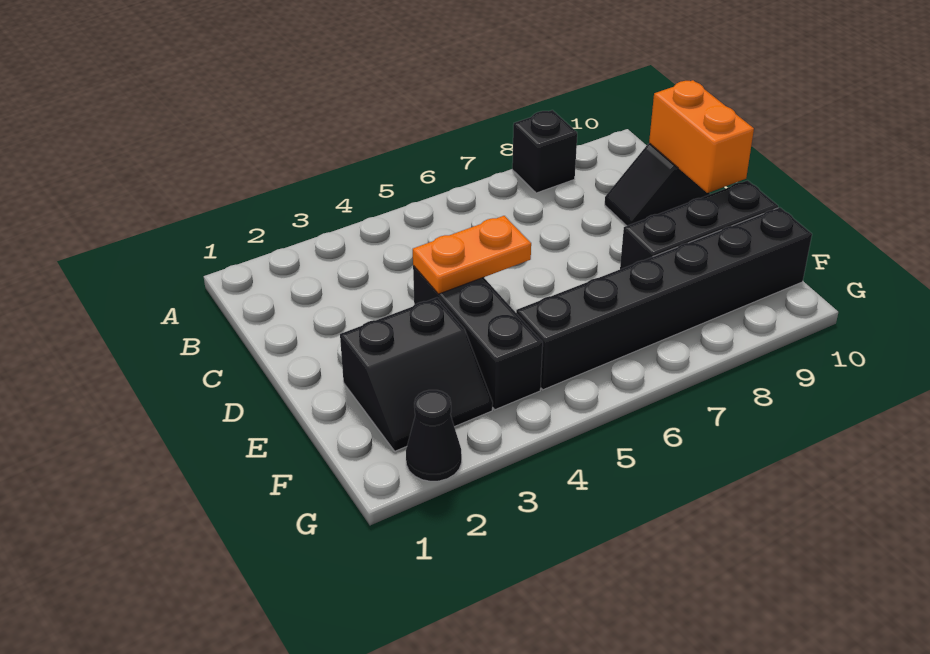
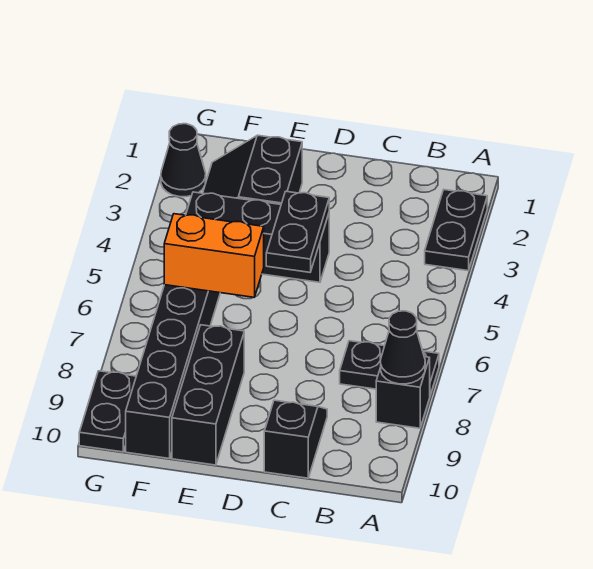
none -> black 1x2 plate [425,190,487,271]
none -> black 1x2 plate [340,341,439,395]
none -> black 1x1 cone [381,311,425,384]
orange 1x2 brick [649,80,754,193] -> orange 1x2 brick moved to [164,214,264,297]
orange 1x2 plate [413,216,531,294] -> black 1x2 plate [266,191,329,272]
none -> black 1x2 plate [79,371,136,452]

